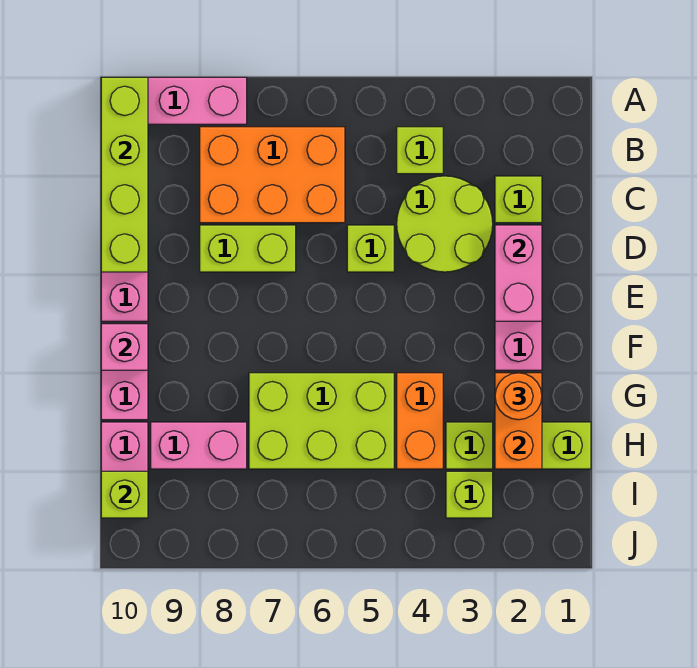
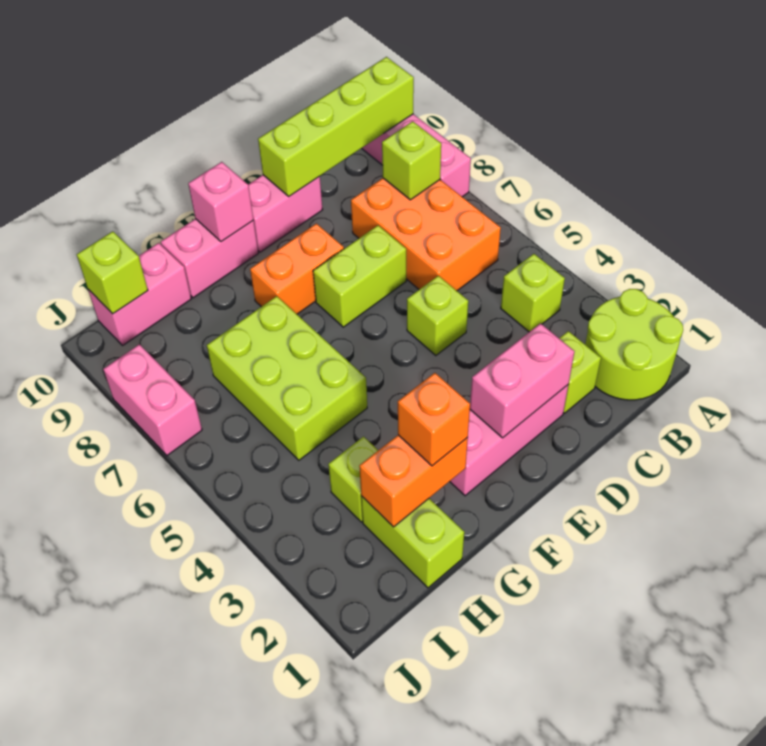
lime 2x2 round brick [397,176,493,272] -> lime 2x2 round brick moved to [585,289,683,400]
lime 1x2 brick [200,225,296,272] -> lime 1x2 brick turned to [313,225,406,327]
orange 1x1 round brick [495,373,542,420] -> orange 1x1 brick [398,373,470,466]
orange 1x2 brick [397,373,443,469] -> orange 1x2 brick moved to [250,224,344,314]
pink 1x2 brick [151,422,247,469] -> pink 1x2 brick moved to [103,344,202,455]
lime 1x1 brick [446,471,493,518] -> lime 1x1 brick moved to [382,121,441,200]

